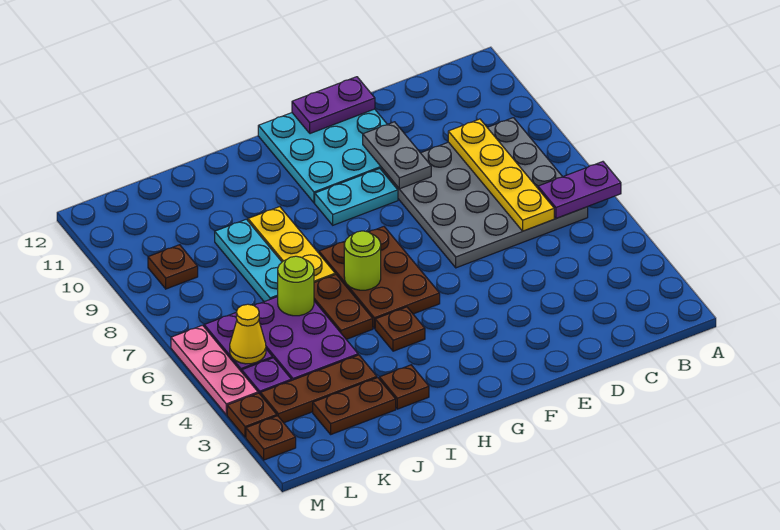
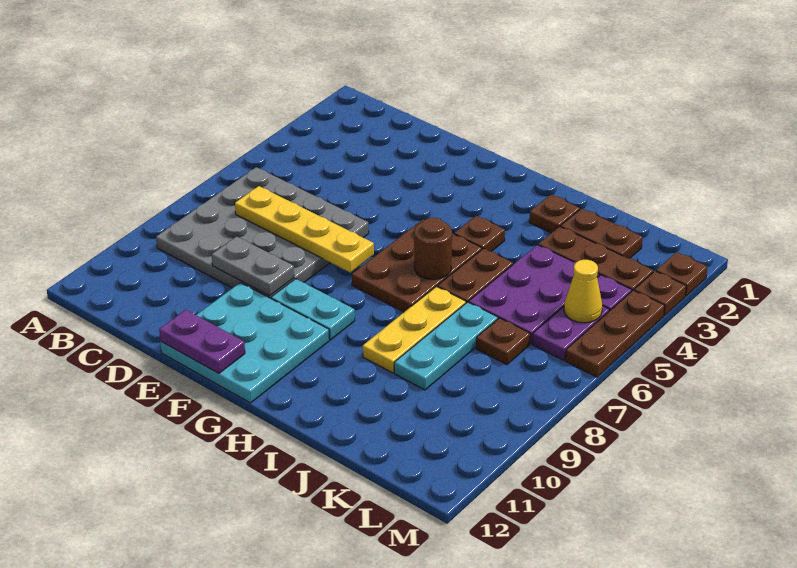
purple 1x2 plate [538,162,621,218] -> none
yellow 1x4 plate [448,119,554,231] -> yellow 1x4 plate turned to [235,186,374,272]
grey 1x2 plate [363,122,431,189] -> grey 1x2 plate turned to [212,236,294,296]
lime 1x1 round brick [344,231,381,290] -> brown 1x1 round brick [414,218,452,279]
lime 1x1 round brick [278,256,314,316] -> none
brown 1x1 plate [148,245,198,289] -> brown 1x1 plate moved to [476,318,530,364]
pink 1x3 plate [171,325,258,415] -> brown 1x3 plate [565,290,665,377]

